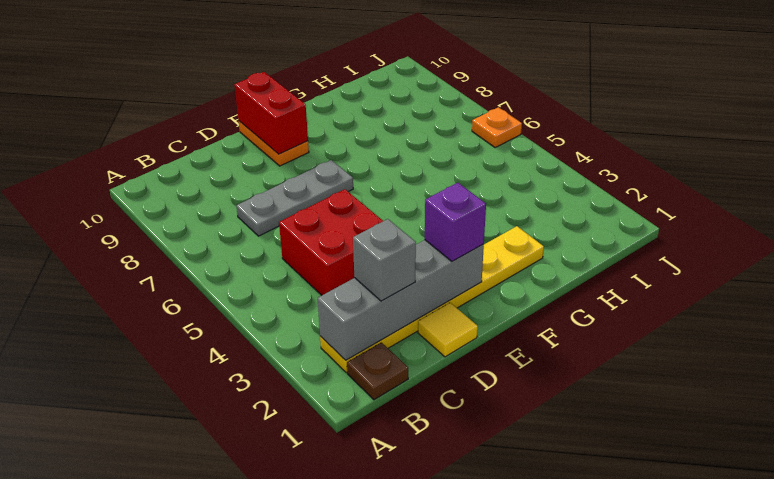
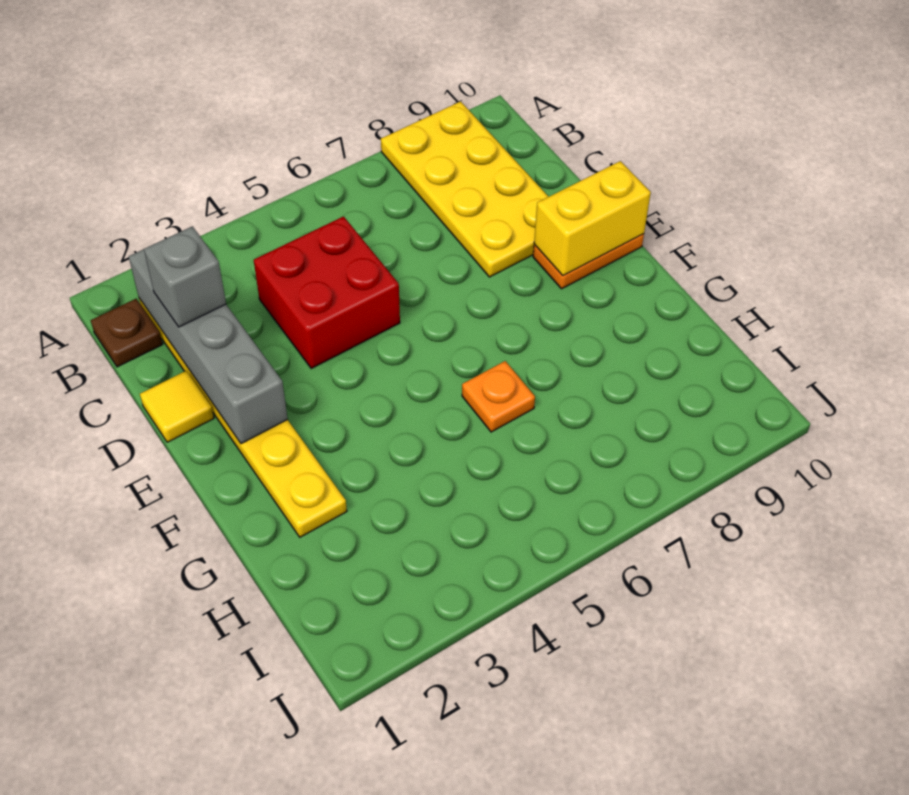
none -> yellow 2x4 plate [381,101,549,277]
grey 1x3 plate [236,160,353,236] -> none
purple 1x1 brick [425,183,486,261] -> none
red 1x2 brick [234,72,308,154] -> yellow 1x2 brick [534,161,651,276]
orange 1x1 plate [472,107,522,147] -> orange 1x1 plate moved to [462,361,535,432]

